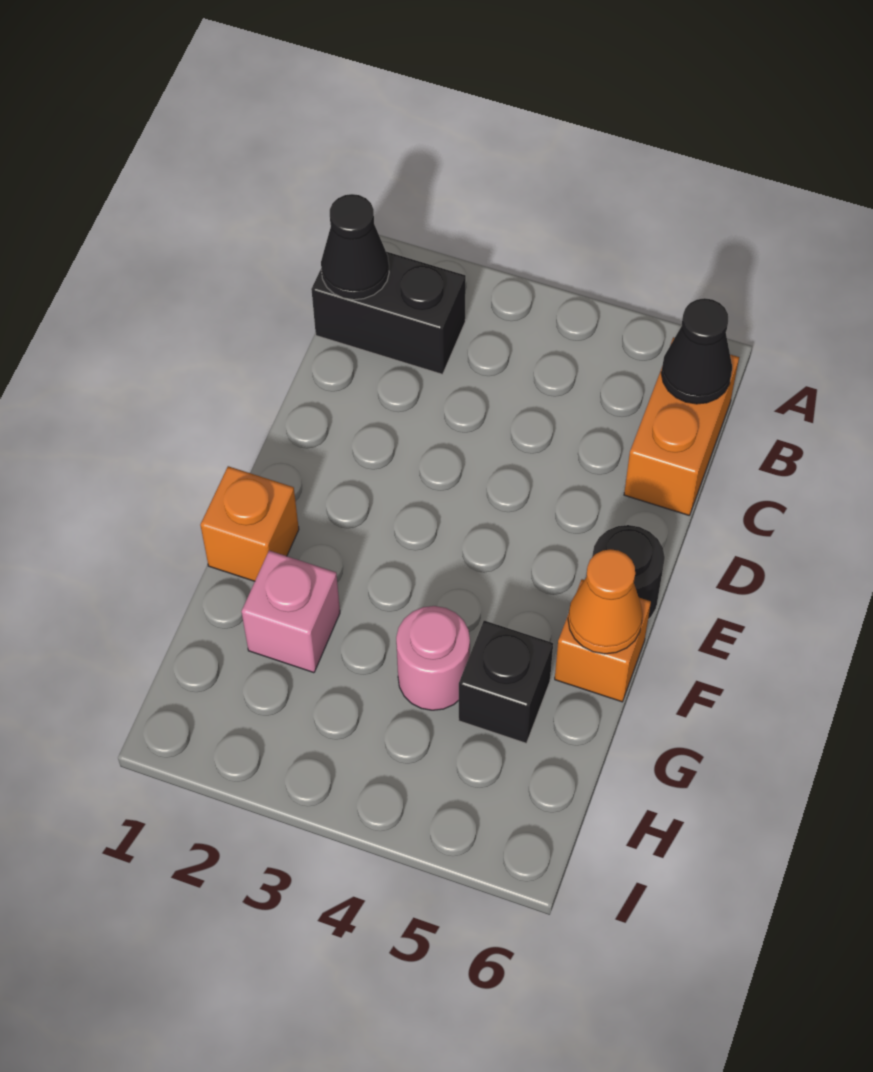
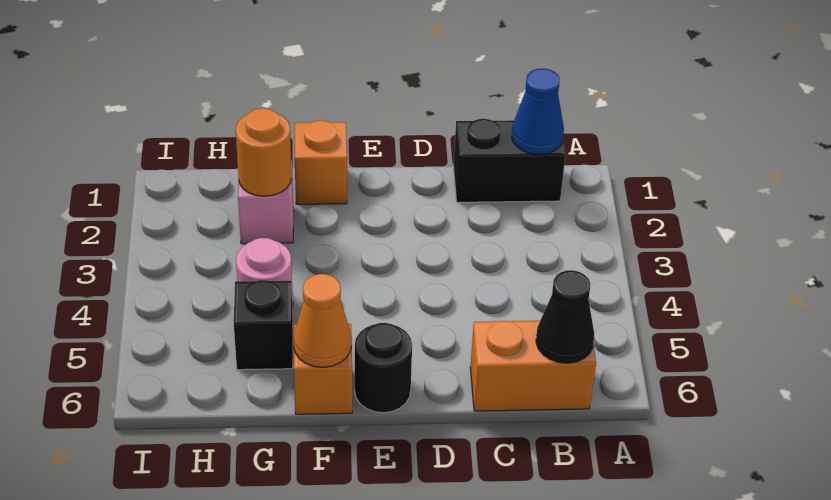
black 1x2 brick [311,252,466,374] -> black 1x2 brick turned to [454,119,566,202]
black 1x1 cone [321,194,389,300] -> blue 1x1 cone [512,69,564,155]
none -> orange 1x1 round brick [236,108,292,196]

